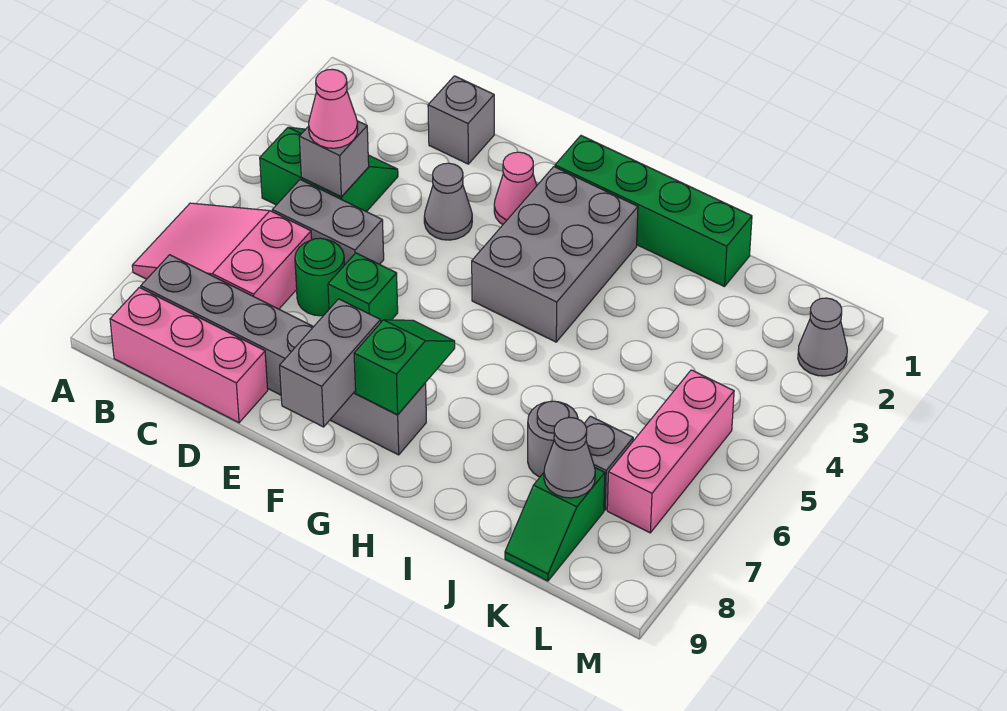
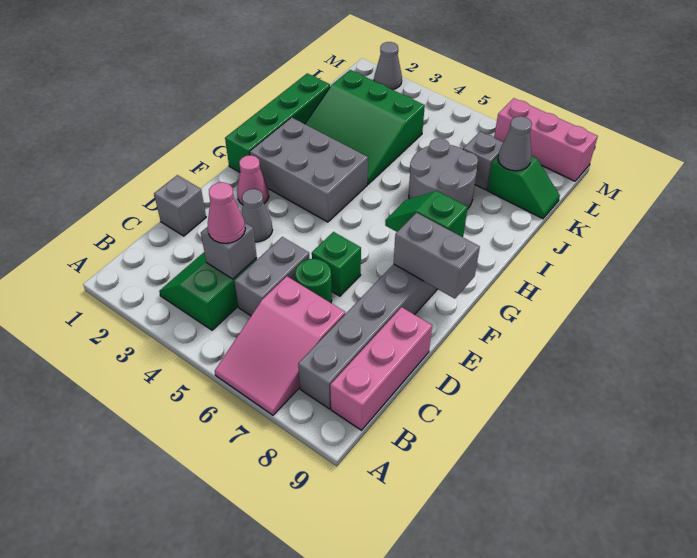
none -> green 3x3 slope [305,70,425,184]
grey 1x1 round brick [528,401,578,477] -> grey 2x2 round brick [409,138,478,208]
pink 1x3 brick [607,370,734,533] -> pink 1x3 brick moved to [494,98,598,181]

